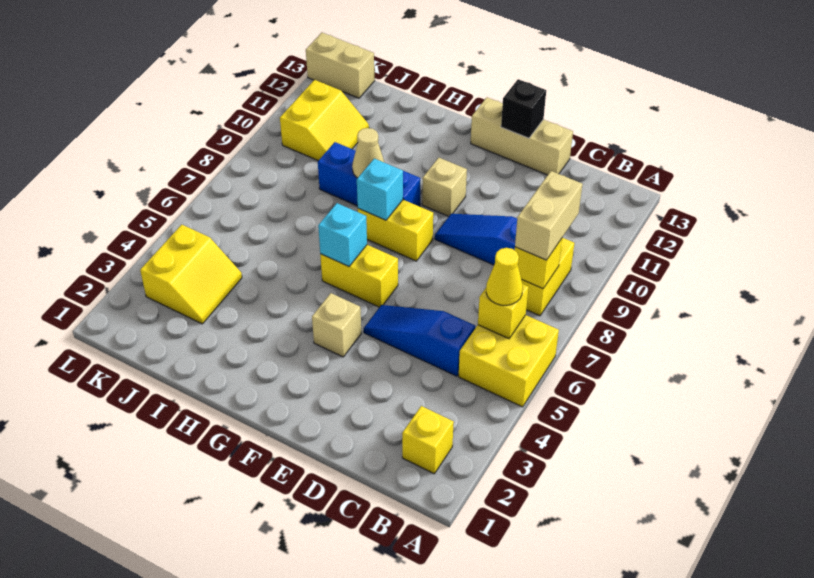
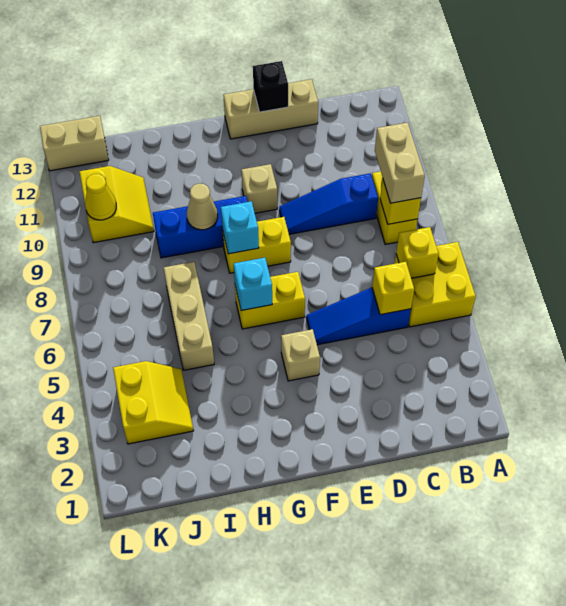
yellow 1x1 brick [402,406,454,474] -> yellow 1x1 brick moved to [372,262,414,315]
yellow 1x1 cone [486,248,523,305] -> yellow 1x1 cone moved to [85,174,116,220]
none -> tan 1x3 brick [164,262,214,370]

